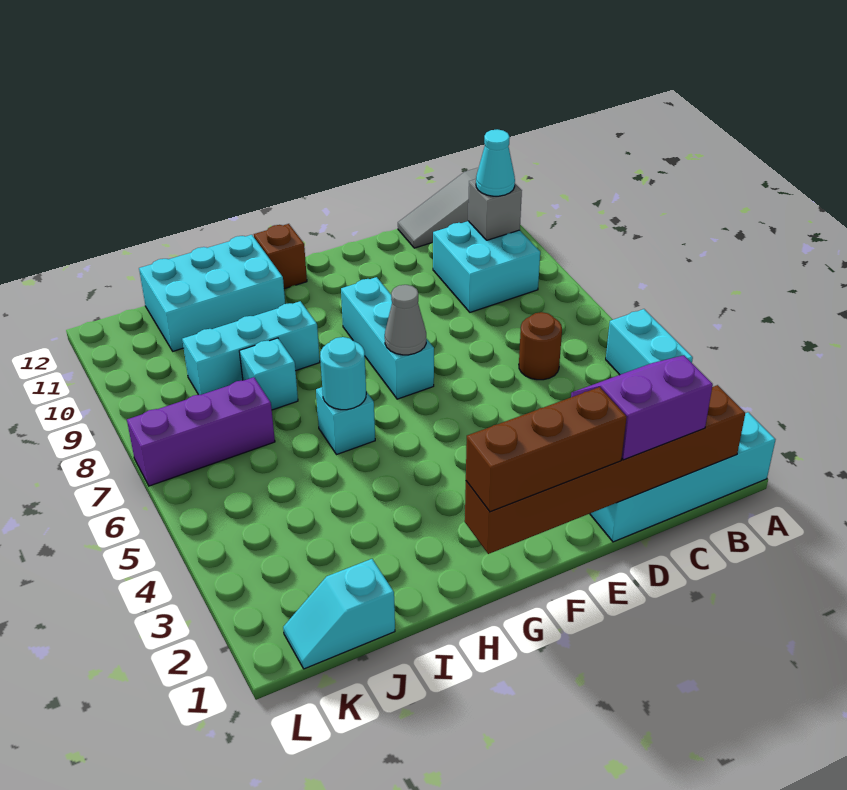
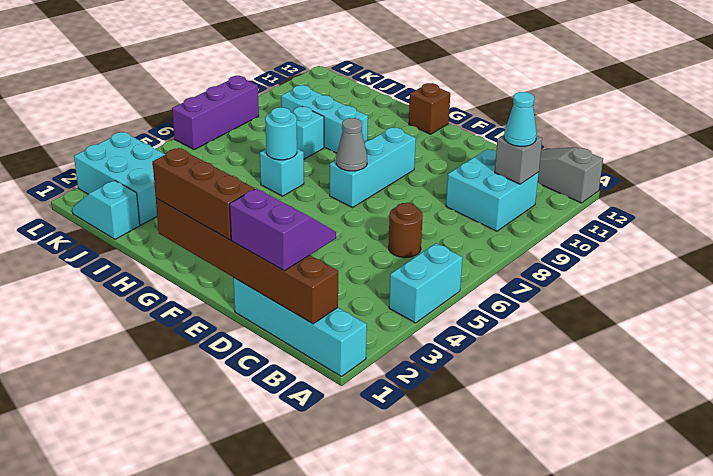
cyan 2x3 brick [139,235,285,351] -> cyan 2x3 brick moved to [74,132,165,225]
purple 1x3 brick [127,377,275,486] -> purple 1x3 brick turned to [172,76,259,150]

